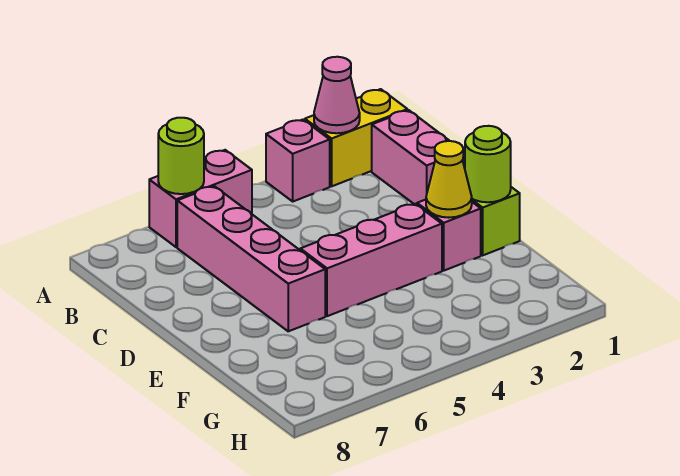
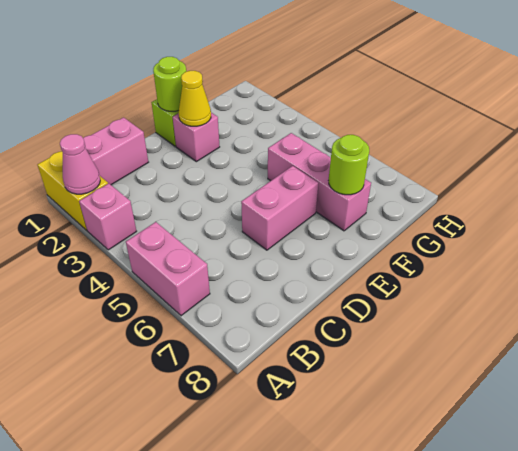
lime 1x1 round brick [158,118,204,194] -> lime 1x1 round brick moved to [329,135,369,195]
pink 1x4 brick [177,186,325,331] -> pink 1x2 brick [241,166,318,250]
pink 1x3 brick [300,204,442,316] -> pink 1x3 brick moved to [268,133,371,231]

